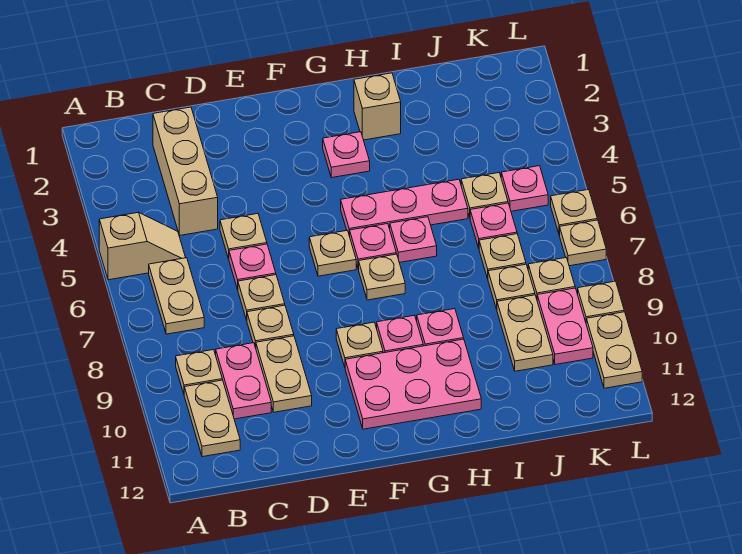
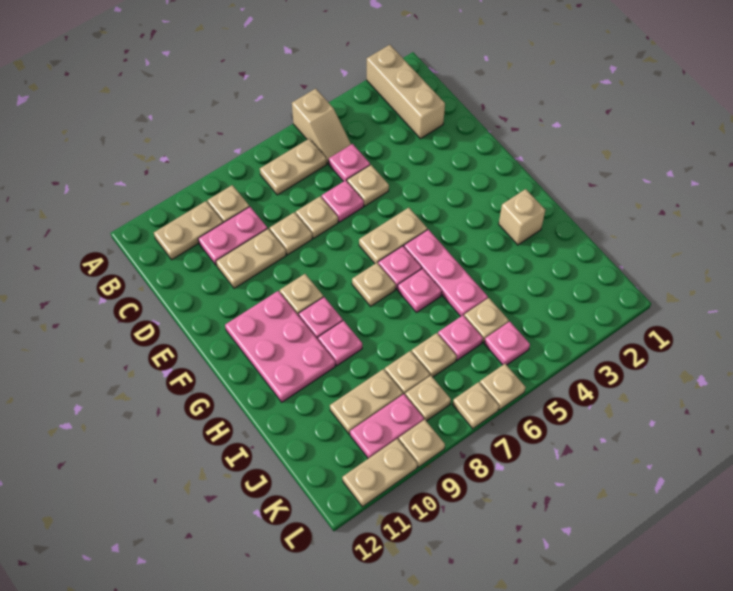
tan 1x3 brick [153,107,218,235] -> tan 1x3 brick turned to [367,45,445,139]
tan 1x1 plate [309,231,356,276] -> tan 1x2 plate [359,208,427,264]
pink 1x1 plate [323,132,370,178] -> pink 1x1 plate moved to [329,144,370,182]

